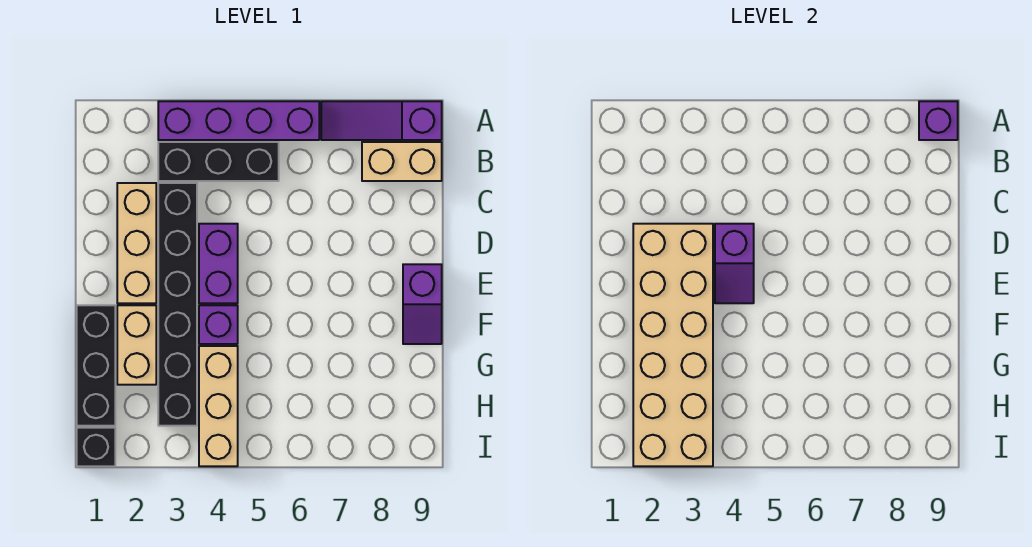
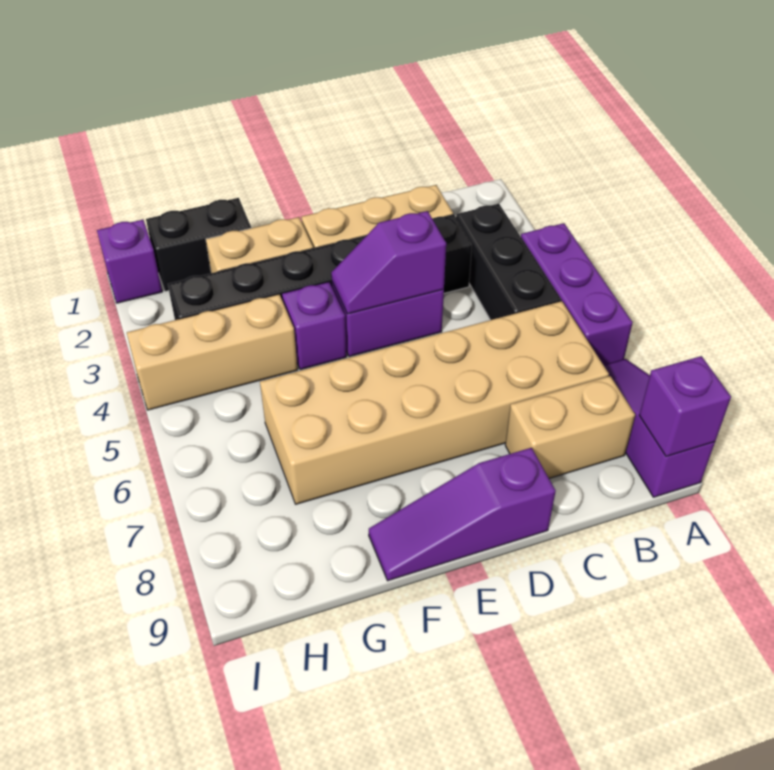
purple 1x4 brick [158,101,319,140] -> purple 1x3 brick [521,223,633,365]
tan 1x2 brick [362,142,442,181] -> tan 1x2 brick turned to [505,376,635,478]
tan 2x6 brick [633,224,713,466] -> tan 2x6 brick moved to [260,301,609,504]
purple 1x2 slope [403,264,442,344] -> purple 1x3 slope [369,448,556,581]
black 1x3 brick [77,305,115,426] -> black 1x2 brick [146,198,251,291]
black 1x1 brick [77,428,115,466] -> purple 1x1 brick [97,220,162,303]

